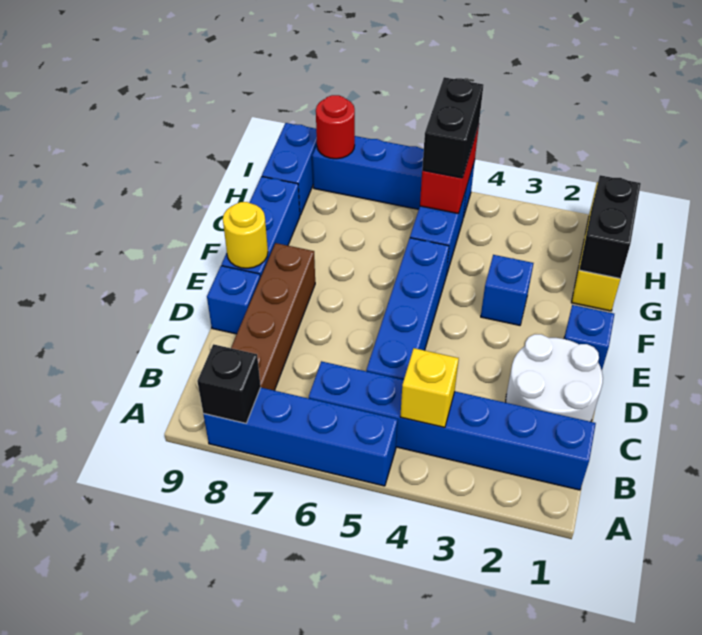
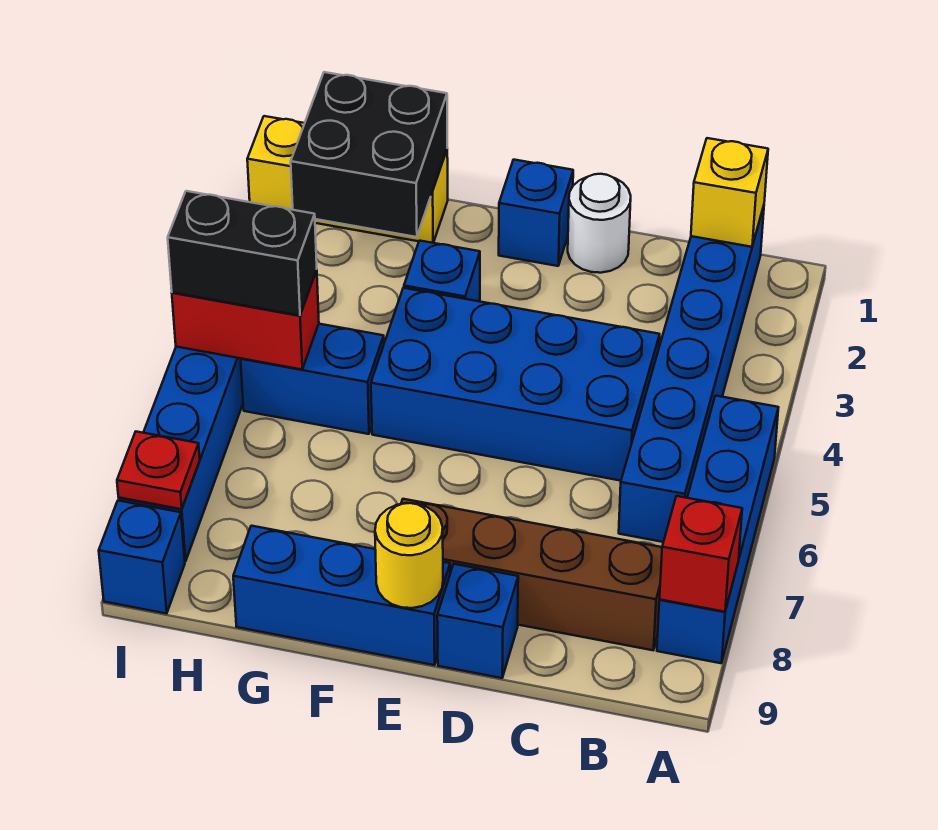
black 1x1 brick [197,344,261,423] -> red 1x1 brick [660,496,742,612]
yellow 1x1 brick [400,348,459,428] -> yellow 1x1 brick moved to [691,138,768,247]
white 2x2 round brick [506,334,603,422] -> white 1x1 round brick [568,174,631,273]
blue 1x4 brick [366,238,449,380] -> blue 2x4 brick [371,288,660,481]
black 1x2 brick [579,175,641,279] -> black 2x2 brick [291,72,447,237]
blue 1x2 brick [262,123,317,215] -> blue 1x1 brick [99,501,185,614]
red 1x1 round brick [316,95,355,159] -> red 1x1 plate [117,432,200,509]

